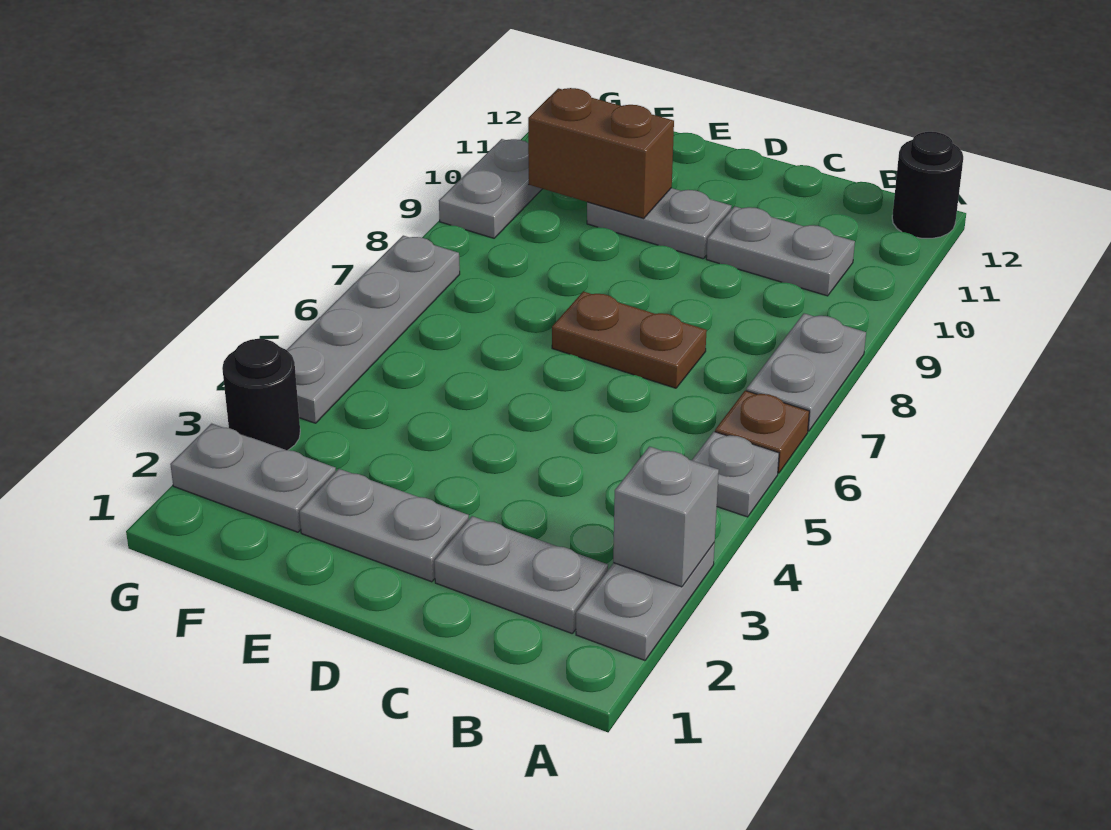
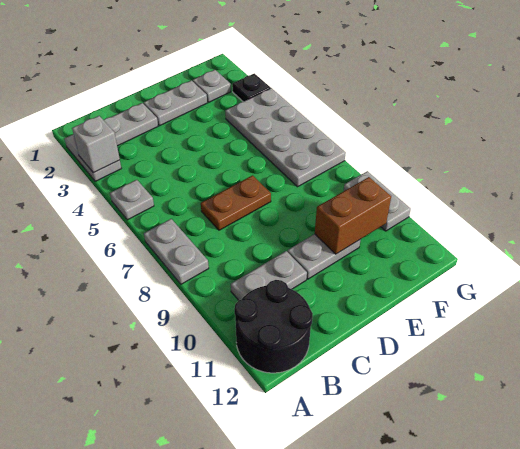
brown 1x1 plate [715,391,809,473] -> none
black 1x1 round brick [892,132,963,238] -> black 2x2 round brick [234,280,313,373]
grey 1x2 plate [170,424,336,532] -> grey 1x1 plate [193,70,231,102]
black 1x1 round brick [222,339,300,450] -> black 1x1 plate [232,73,271,102]
grey 1x4 plate [287,236,460,423] -> grey 2x4 plate [225,88,346,187]

